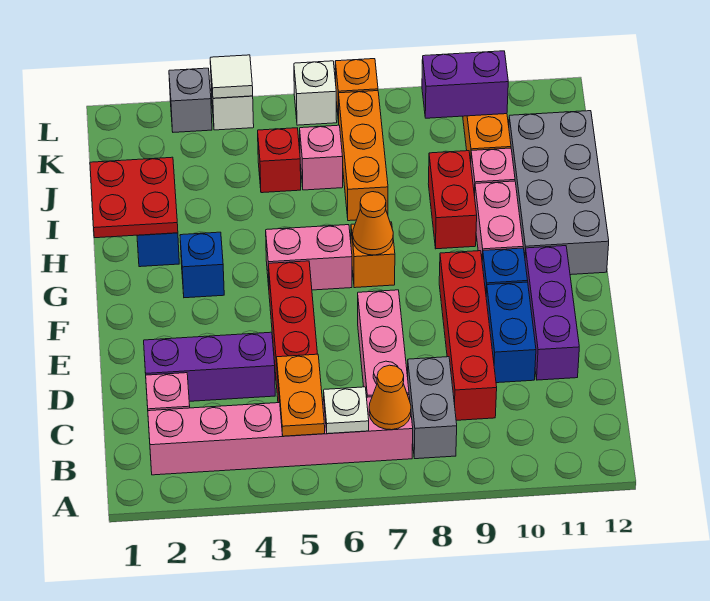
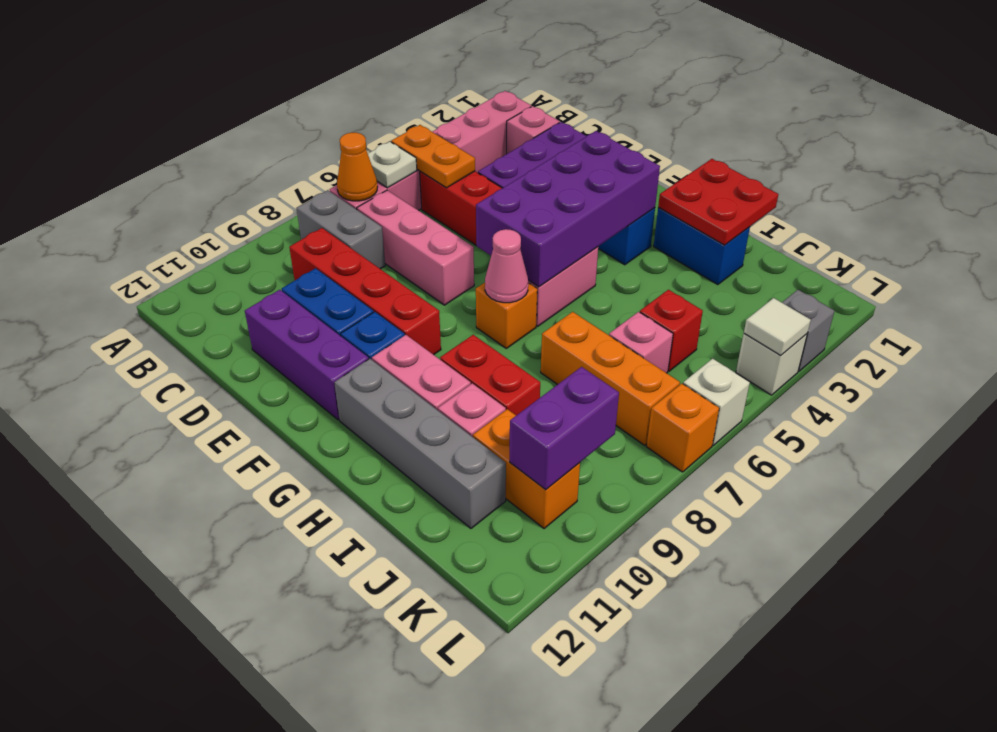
none -> purple 2x4 brick [476,131,660,287]
orange 1x1 cone [353,192,393,255] -> pink 1x1 cone [485,229,528,303]
grey 2x4 brick [509,111,609,275] -> grey 1x4 brick [334,359,506,528]

